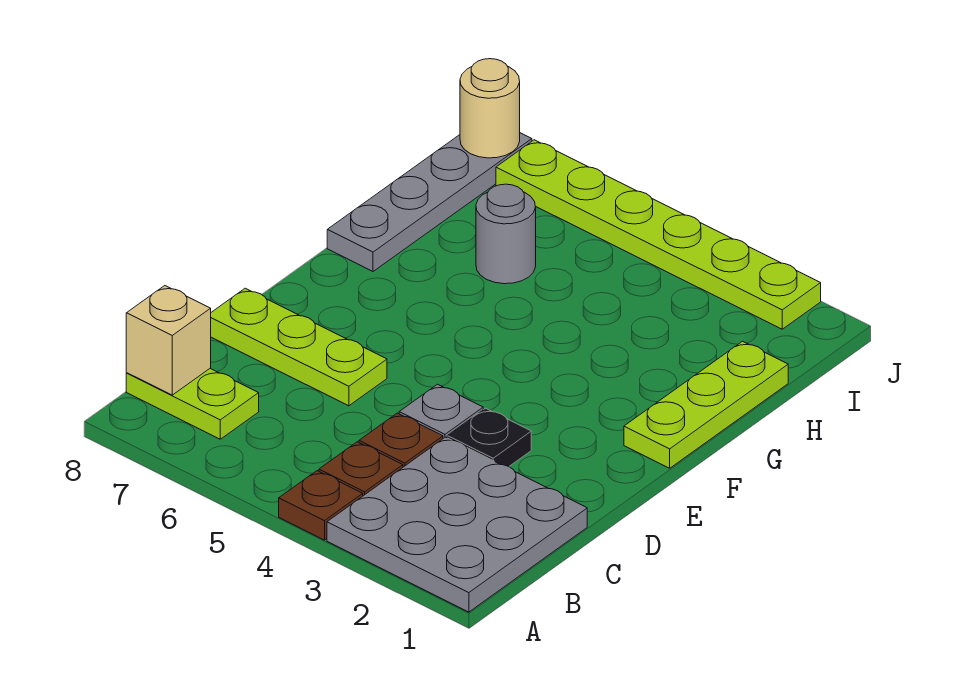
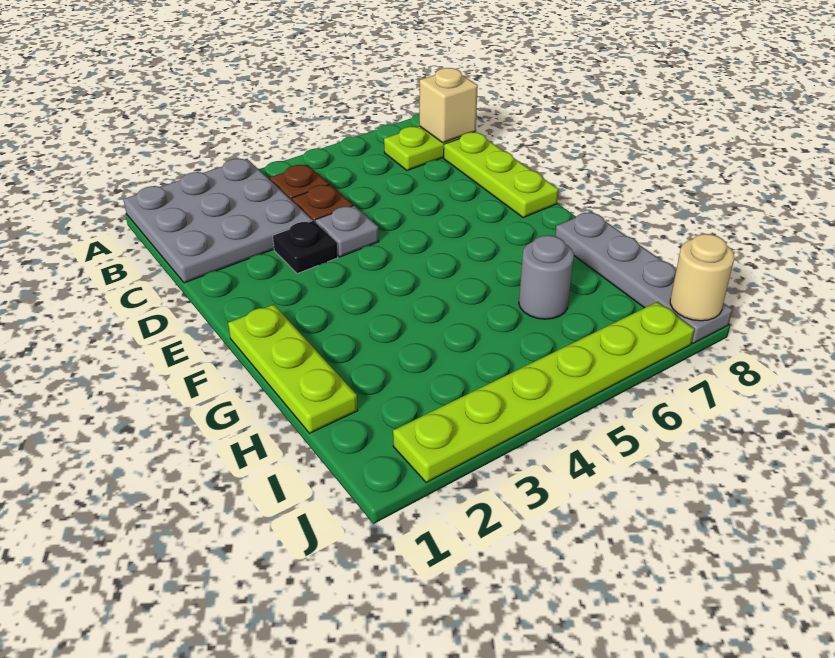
brown 1x1 plate [279,471,363,540] -> none
lime 1x3 plate [211,288,387,406] -> lime 1x3 plate turned to [444,132,559,218]

